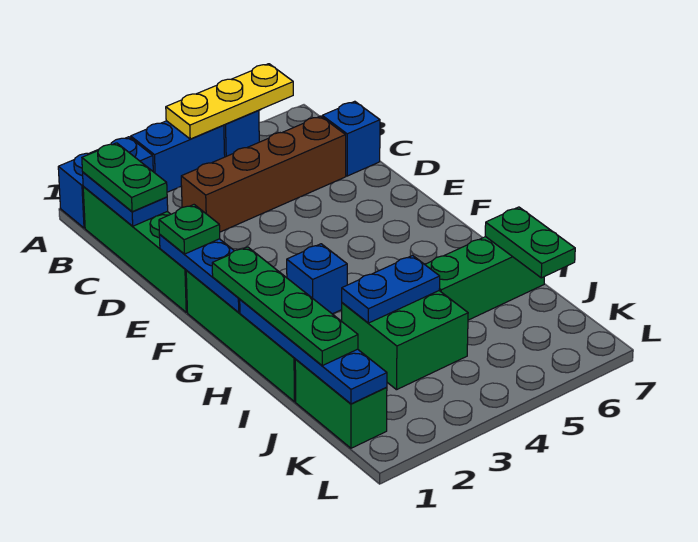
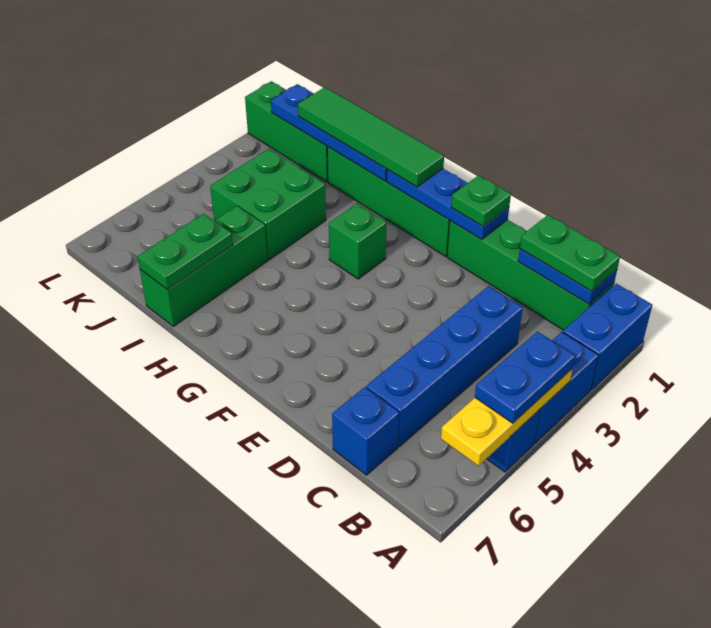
brown 1x4 brick [181,116,346,232] -> blue 1x4 brick [366,286,523,446]
green 1x4 plate [212,247,358,366] -> green 1x4 tile [298,87,444,187]
blue 1x1 brick [287,244,347,314] -> green 1x1 brick [329,204,387,279]
blue 1x2 plate [342,255,440,323] -> blue 1x2 plate moved to [475,331,575,423]
green 1x2 plate [485,207,575,278] -> green 1x2 plate turned to [137,214,233,290]
green 1x2 brick [295,360,387,448] -> green 1x3 brick [245,81,328,182]

